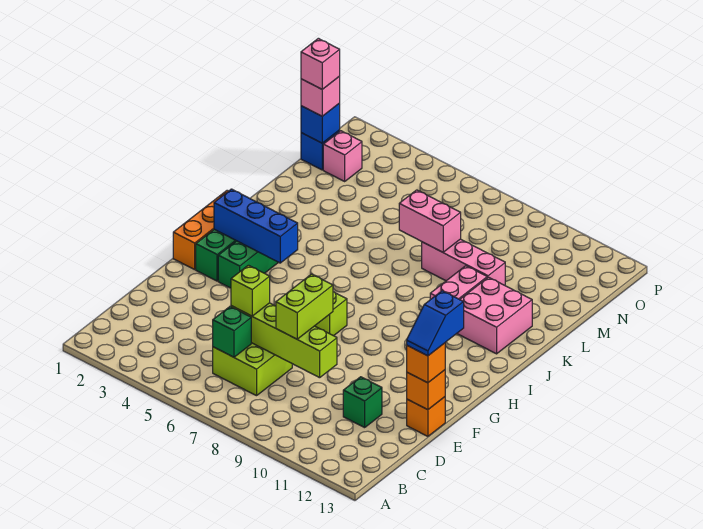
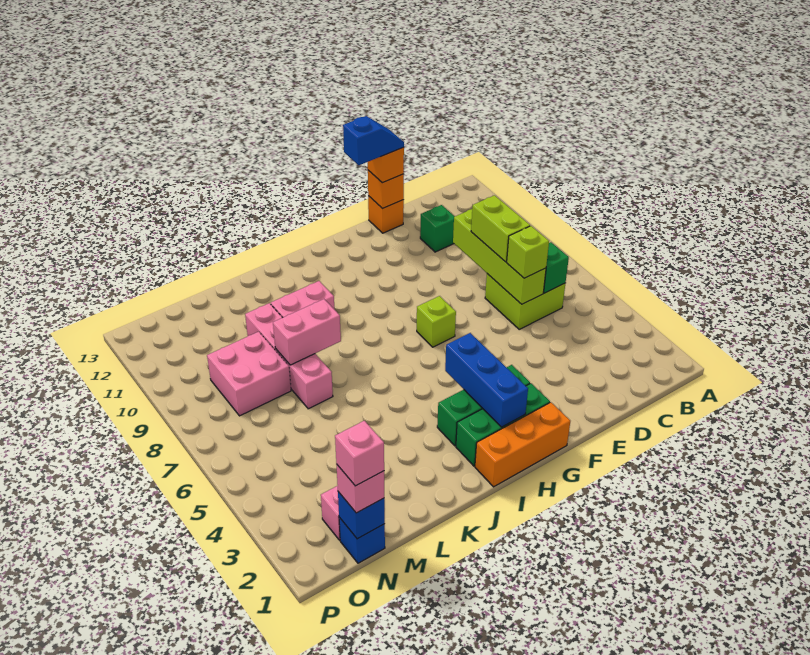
lime 1x2 brick [276,274,333,339] -> lime 1x2 brick turned to [471,195,530,262]
pink 2x2 brick [457,277,532,354] -> pink 2x2 brick moved to [207,332,291,416]
pink 1x2 brick [399,190,461,252] -> pink 1x2 brick turned to [273,299,341,365]
pink 1x3 brick [422,239,505,285] -> pink 1x4 brick [245,303,333,409]

